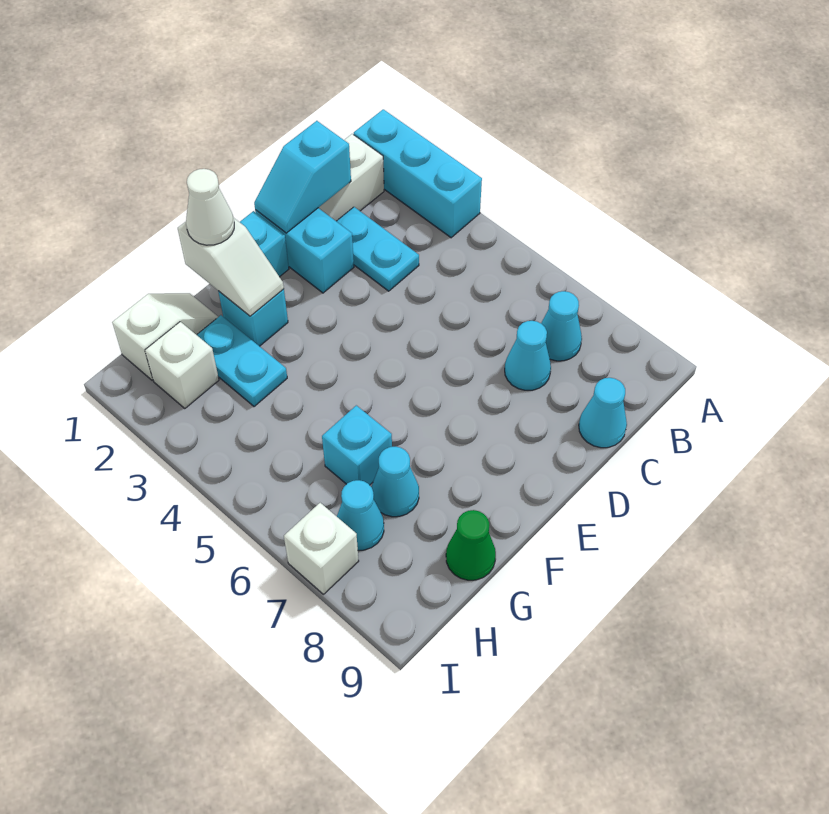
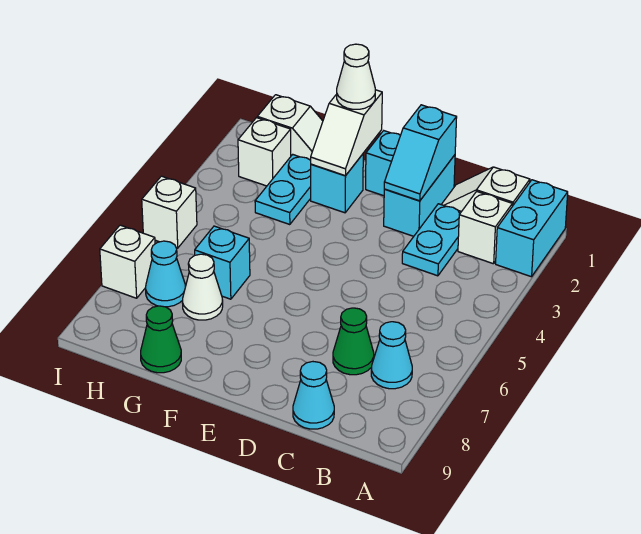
cyan 1x3 brick [354,109,482,238] -> cyan 1x2 brick [496,180,568,277]
none -> white 1x1 brick [458,191,512,264]
cyan 1x2 slope [254,121,351,233] -> cyan 1x2 slope turned to [384,105,457,201]
cyan 1x1 cone [505,321,551,390] -> green 1x1 cone [333,308,374,375]
cyan 1x1 cone [371,446,419,517] -> white 1x1 cone [182,254,223,320]
none -> white 1x1 brick [142,176,197,248]

